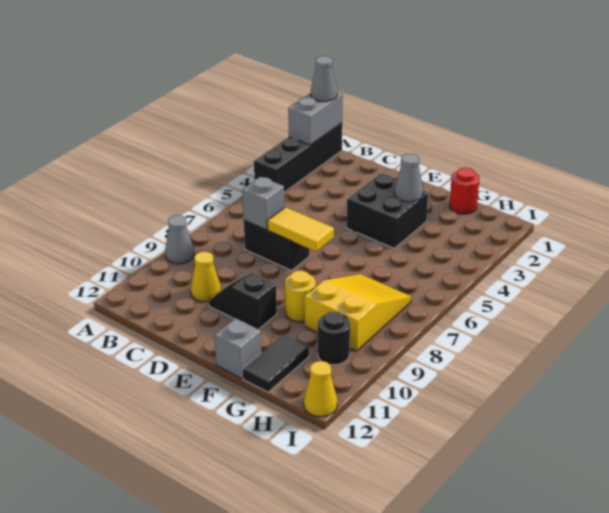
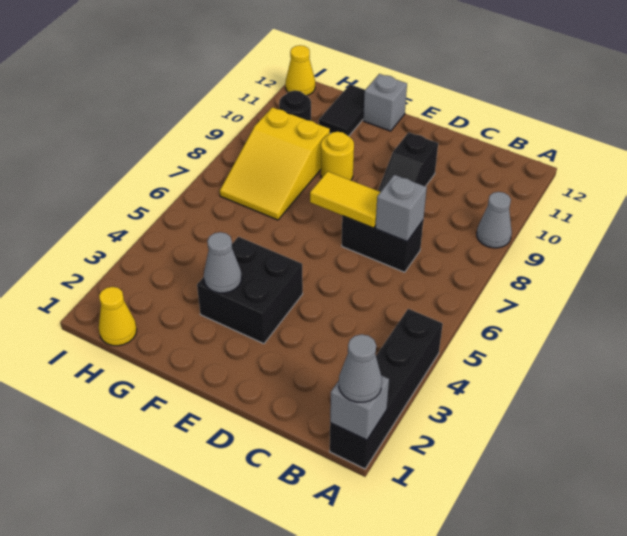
grey 1x2 brick [288,92,343,145] -> grey 1x1 brick [330,375,389,440]
yellow 1x1 cone [191,252,221,302] -> yellow 1x1 cone moved to [99,287,137,346]
black 1x2 slope [209,273,277,329] -> black 1x2 slope turned to [378,132,438,192]
red 1x1 round brick [449,168,479,214] -> none

